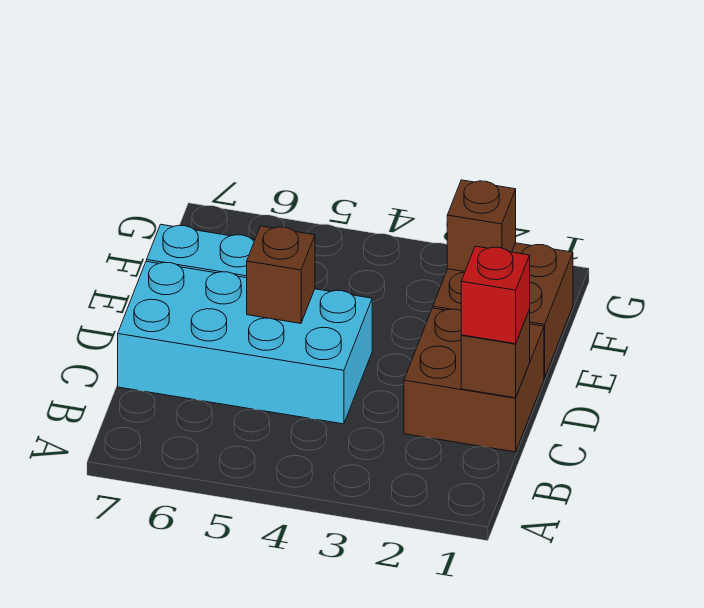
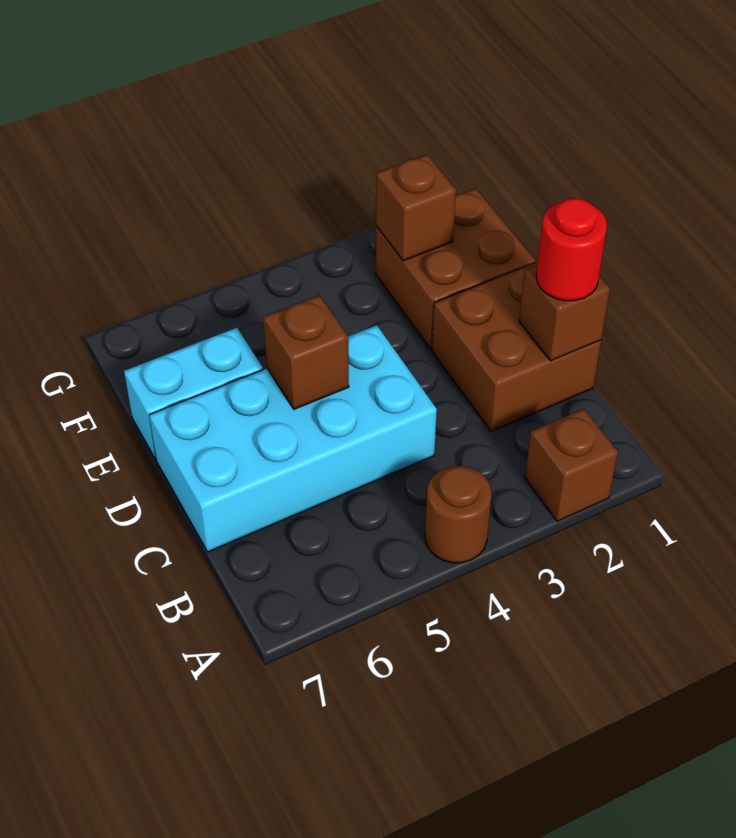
none -> brown 1x1 brick [525,408,618,521]
none -> brown 1x1 round brick [425,466,491,563]
red 1x1 brick [461,246,530,344] -> red 1x1 round brick [536,198,607,301]

